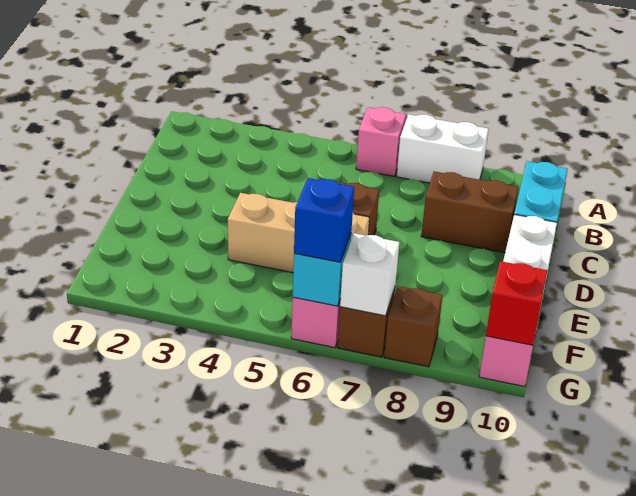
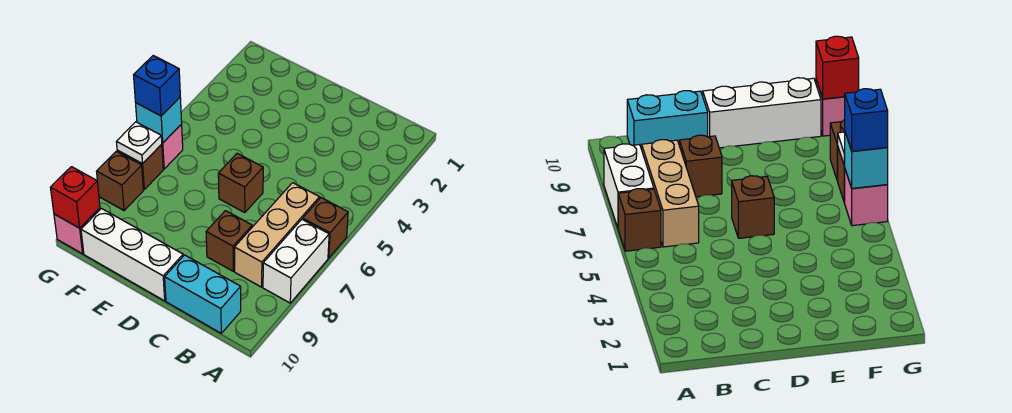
pink 1x1 brick [356,107,406,176] -> brown 1x1 brick [303,198,348,258]
brown 1x2 brick [421,172,518,253] -> brown 1x1 brick [206,211,252,271]
tan 1x3 brick [228,193,370,273] -> tan 1x3 brick moved to [235,183,319,287]
white 1x1 brick [340,233,399,316] -> white 1x1 plate [117,122,162,164]

